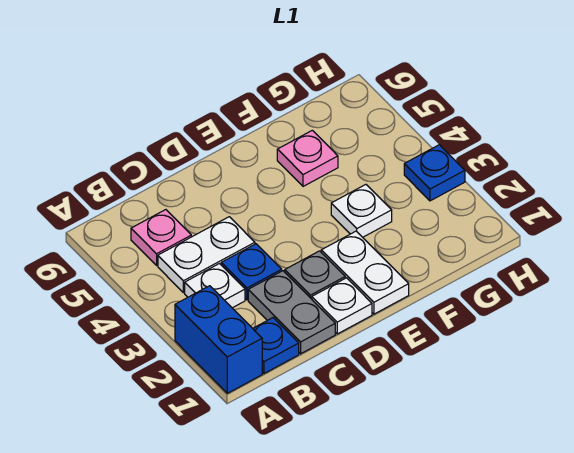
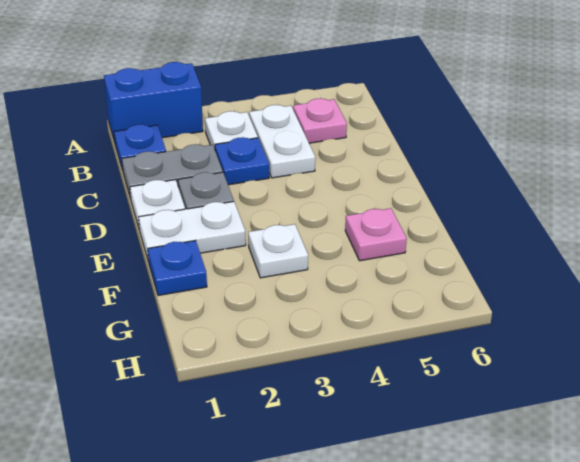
blue 1x1 plate [404,145,465,201] -> blue 1x1 plate moved to [148,241,207,296]

